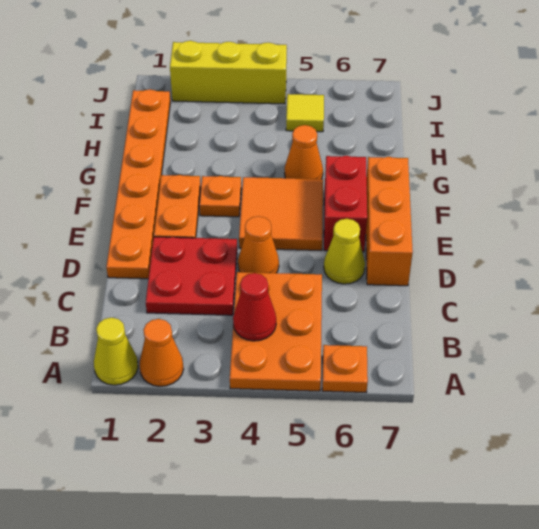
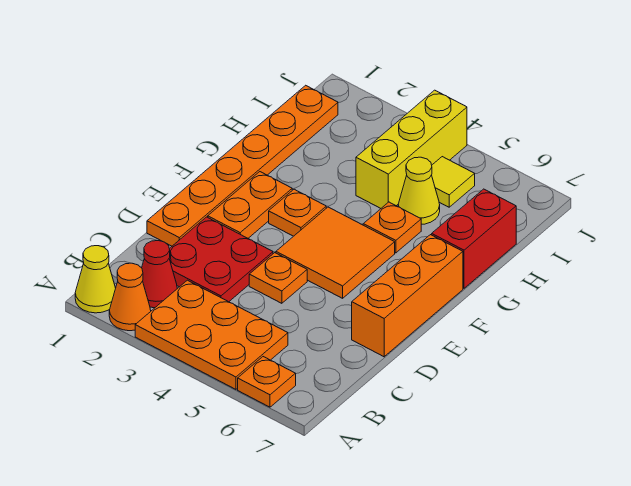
orange 2x3 plate [230,272,322,391] -> orange 2x3 plate turned to [135,280,288,389]
red 1x1 cone [233,273,276,341] -> red 1x1 cone moved to [142,241,177,308]
orange 1x1 cone [238,216,279,273] -> orange 1x1 plate [249,253,307,303]
yellow 1x1 cone [324,219,365,284] -> yellow 1x1 cone moved to [398,157,440,224]
red 1x2 brick [324,156,367,252] -> red 1x2 brick moved to [432,189,516,288]
orange 1x1 cone [284,125,323,179] -> orange 1x1 plate [363,202,421,253]
yellow 1x3 brick [170,41,287,104] -> yellow 1x3 brick turned to [356,90,467,208]

